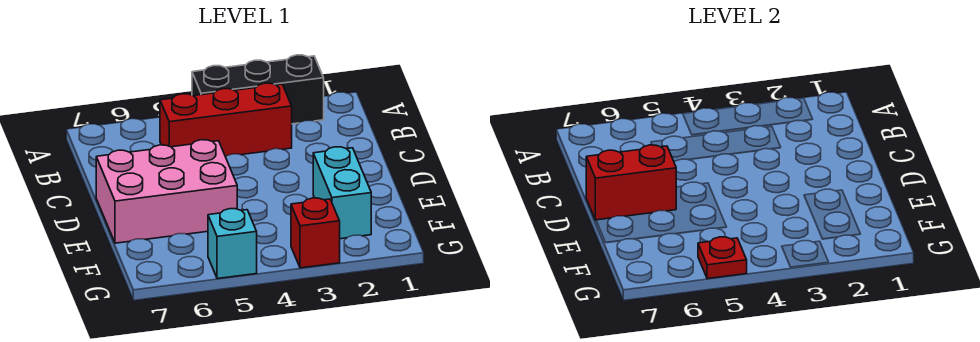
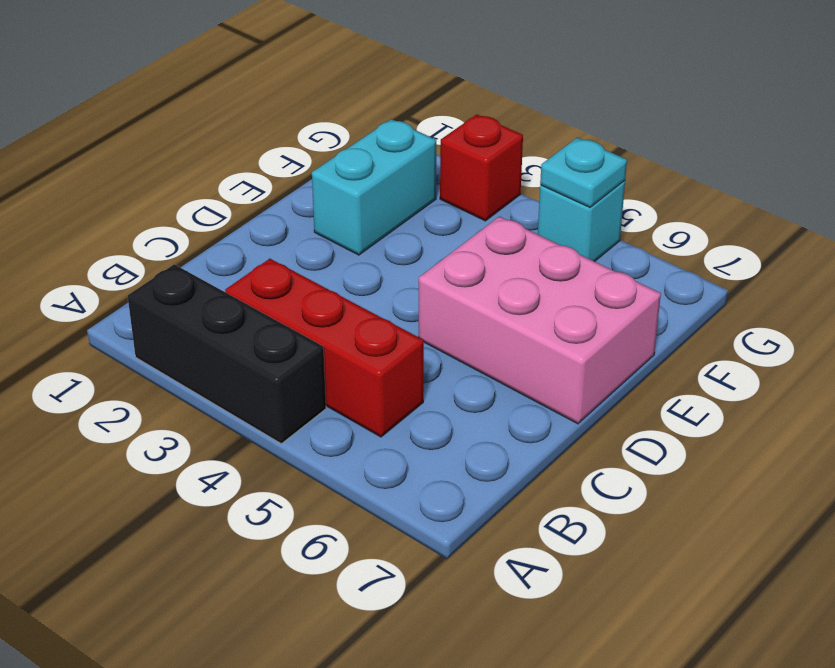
red 1x2 brick [586,145,676,220] -> none
red 1x1 plate [698,237,747,279] -> cyan 1x1 plate [540,138,627,207]

